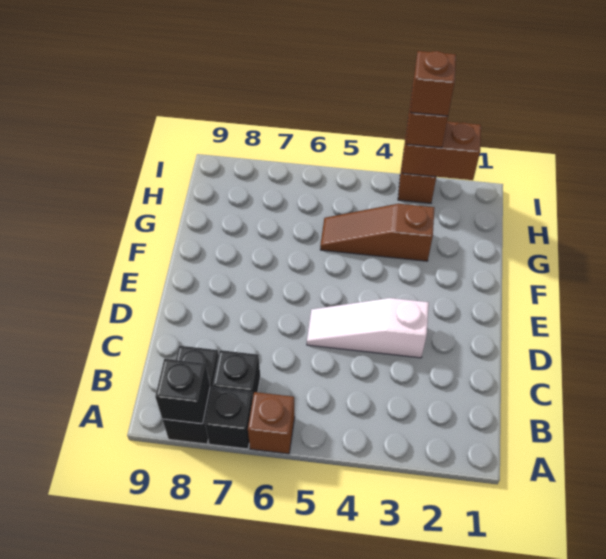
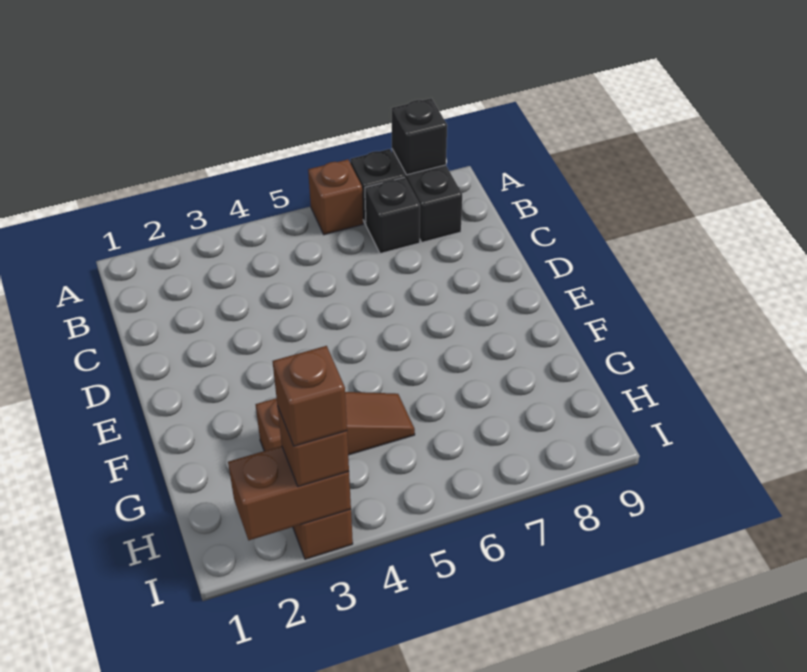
white 1x3 slope [307,298,429,358] -> none

